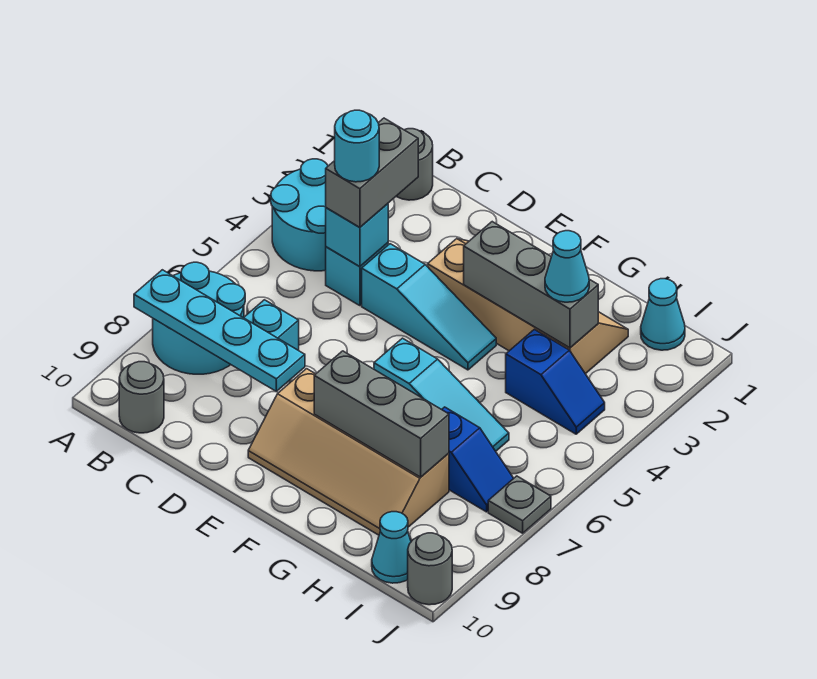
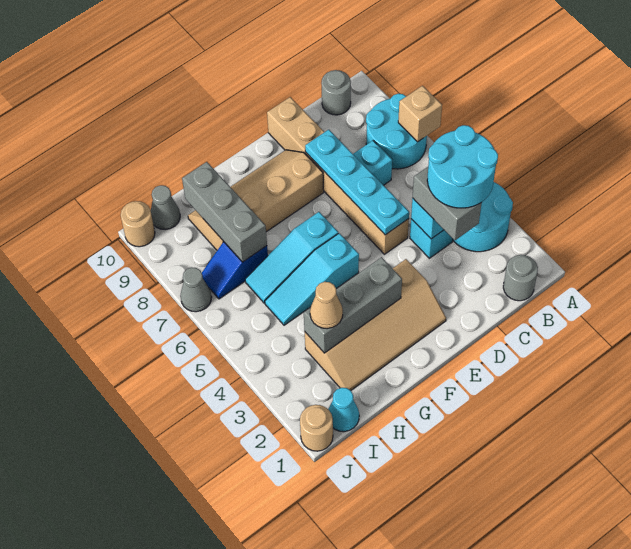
none -> tan 1x1 brick [398,86,442,142]
cyan 1x4 plate [134,270,305,391] -> cyan 1x4 plate turned to [305,130,409,235]
cyan 1x1 round brick [335,110,379,182] -> cyan 2x2 round brick [427,125,498,208]
cyan 1x3 slope [362,244,496,370] -> cyan 1x3 slope moved to [265,233,359,325]
none -> tan 1x6 brick [267,97,409,254]
grey 1x3 brick [314,351,449,477] -> grey 1x3 brick turned to [182,162,267,262]
cyan 1x1 cone [545,231,589,302] -> tan 1x1 cone [310,282,343,329]
blue 1x2 slope [506,329,605,434] -> none
cyan 1x1 cone [372,512,411,583] -> grey 1x1 cone [151,185,180,230]
none -> tan 1x1 round brick [300,405,333,451]
grey 1x1 plate [488,476,551,533] -> grey 1x1 cone [180,267,212,312]
grey 1x1 round brick [408,533,452,605] -> tan 1x1 round brick [121,201,155,247]

